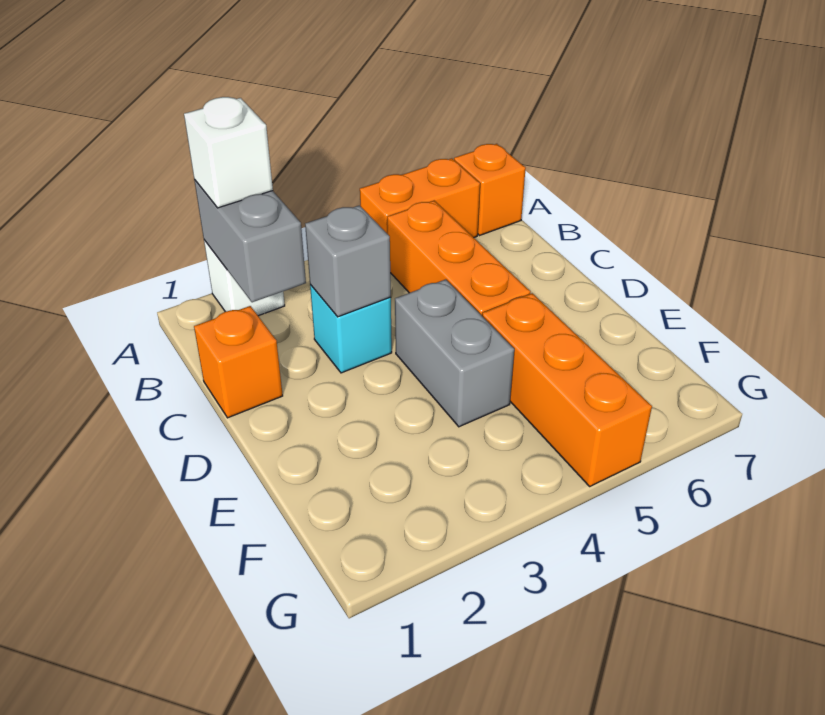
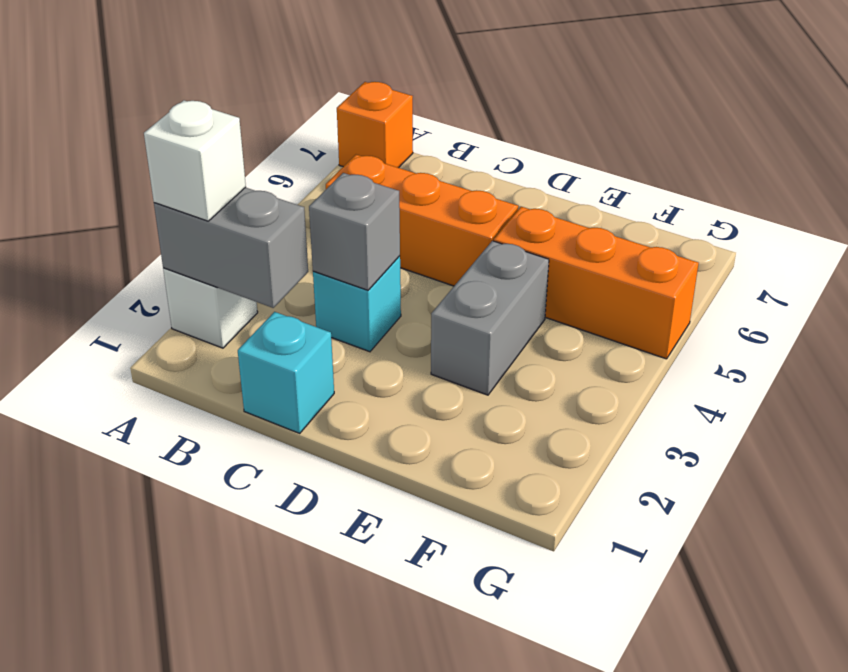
orange 1x2 brick [360,158,480,238] -> none
orange 1x1 brick [194,306,283,418] -> cyan 1x1 brick [238,312,334,433]
grey 1x2 brick [395,279,514,427] -> grey 1x2 brick turned to [431,241,549,395]

